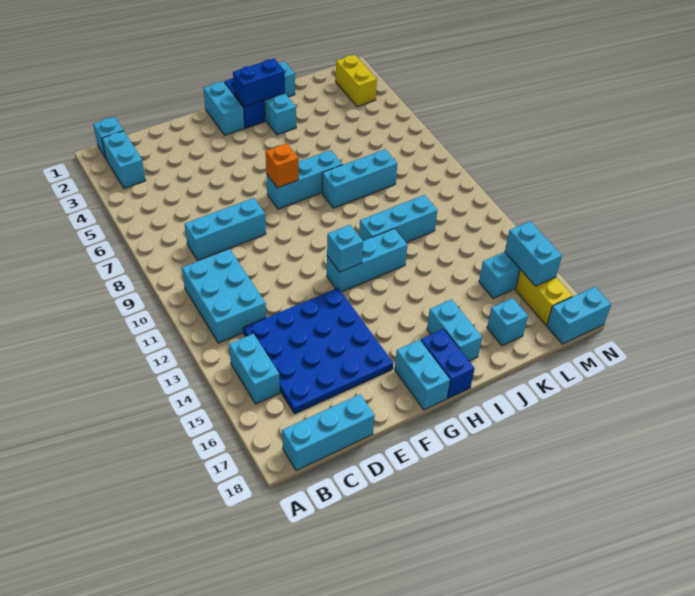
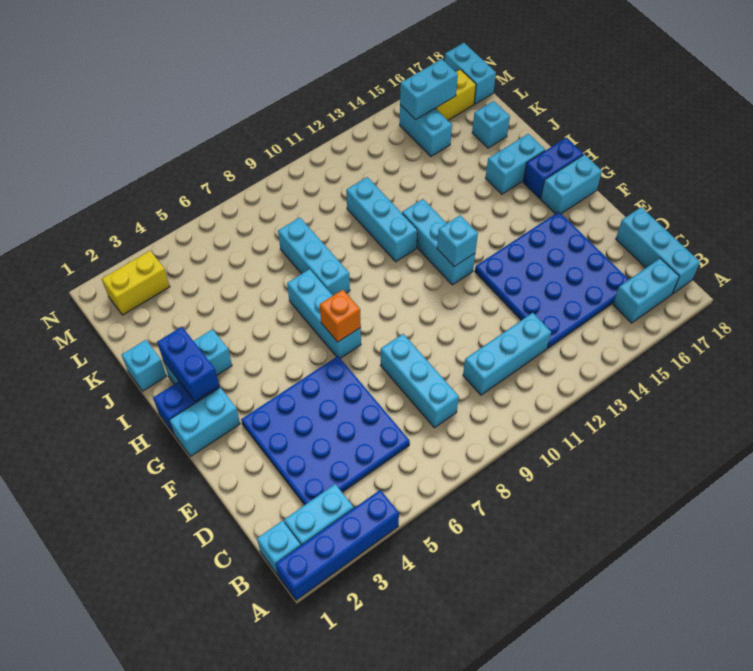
none -> blue 1x4 brick [276,490,399,600]
cyan 2x3 brick [182,249,266,343] -> cyan 1x3 brick [463,313,551,395]
cyan 1x2 brick [229,334,280,404] -> cyan 1x2 brick moved to [613,258,679,323]
none -> blue 4x4 plate [241,356,410,505]

